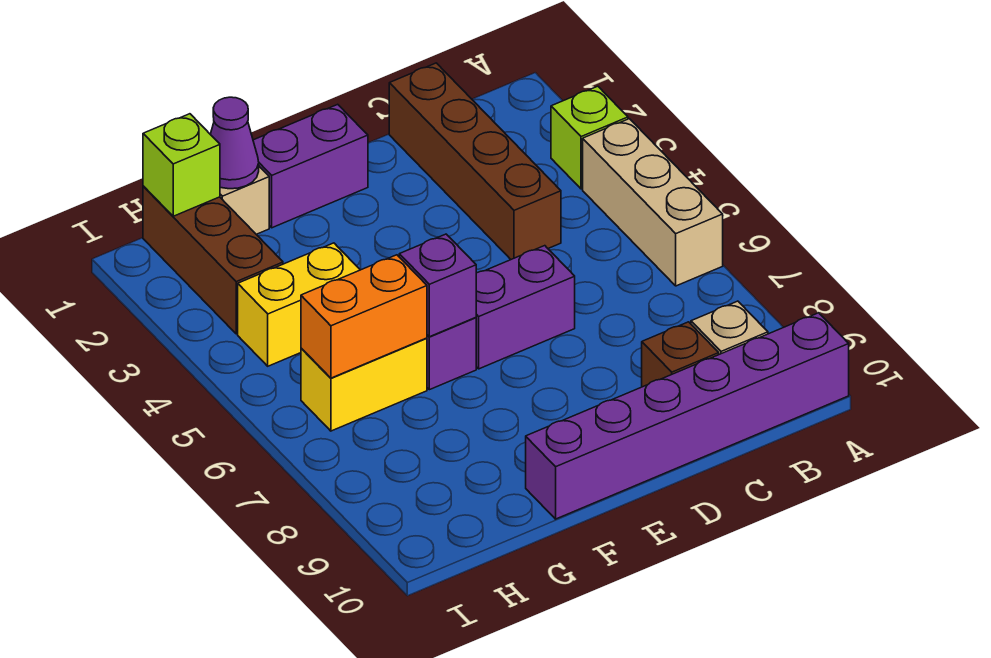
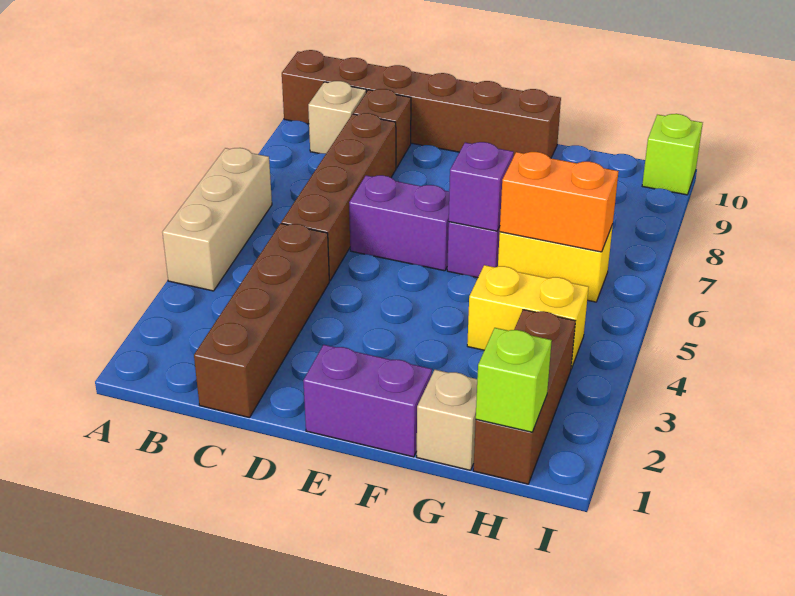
lime 1x1 brick [551,86,628,189] -> lime 1x1 brick moved to [642,114,703,195]
purple 1x6 brick [526,313,849,519] -> brown 1x6 brick [282,50,561,158]
none -> brown 1x4 brick [281,113,396,281]
purple 1x1 cone [210,97,259,189] -> none

